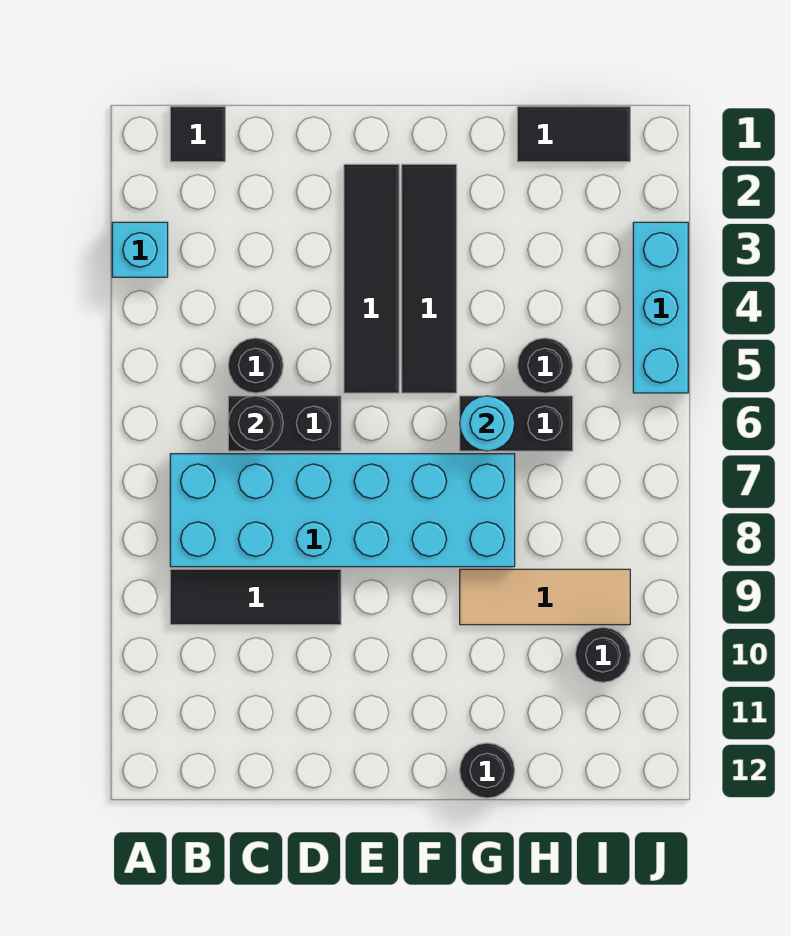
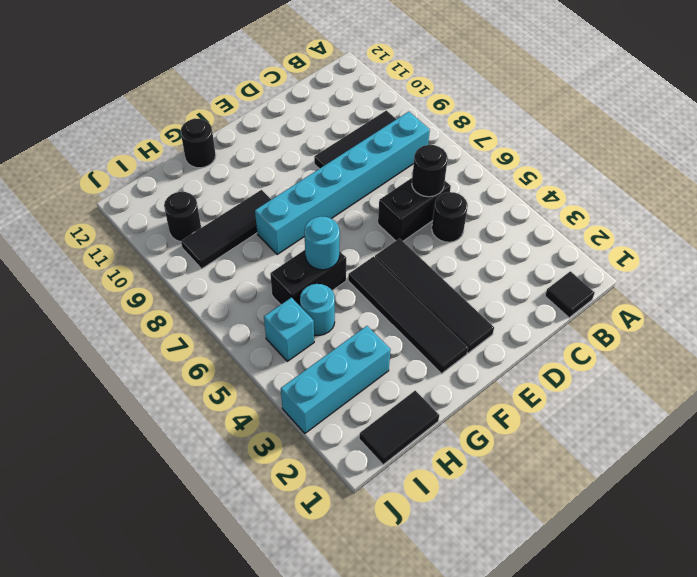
cyan 1x1 brick [112,222,168,277] -> cyan 1x1 brick moved to [264,298,314,361]
cyan 2x6 brick [170,454,515,567] -> cyan 1x6 brick [255,112,430,255]
tan 1x3 tile [460,569,630,625] -> black 1x3 tile [181,190,271,269]
black 1x1 round brick [518,338,573,393] -> cyan 1x1 round brick [300,284,335,336]
cyan 1x3 brick [633,222,688,393] -> cyan 1x3 brick turned to [281,326,391,433]

